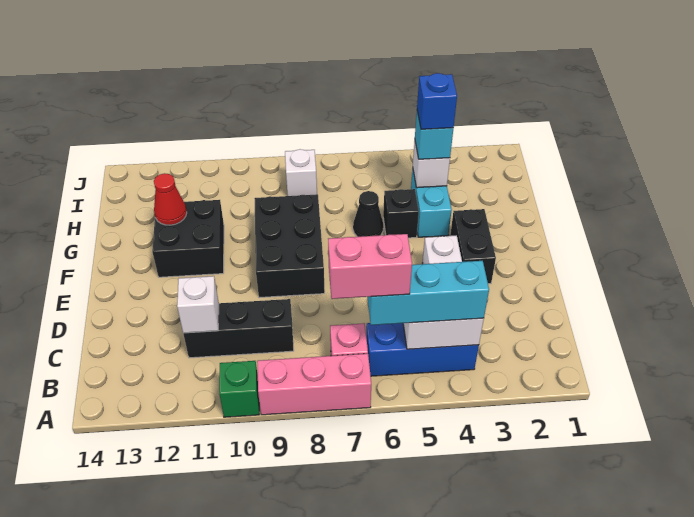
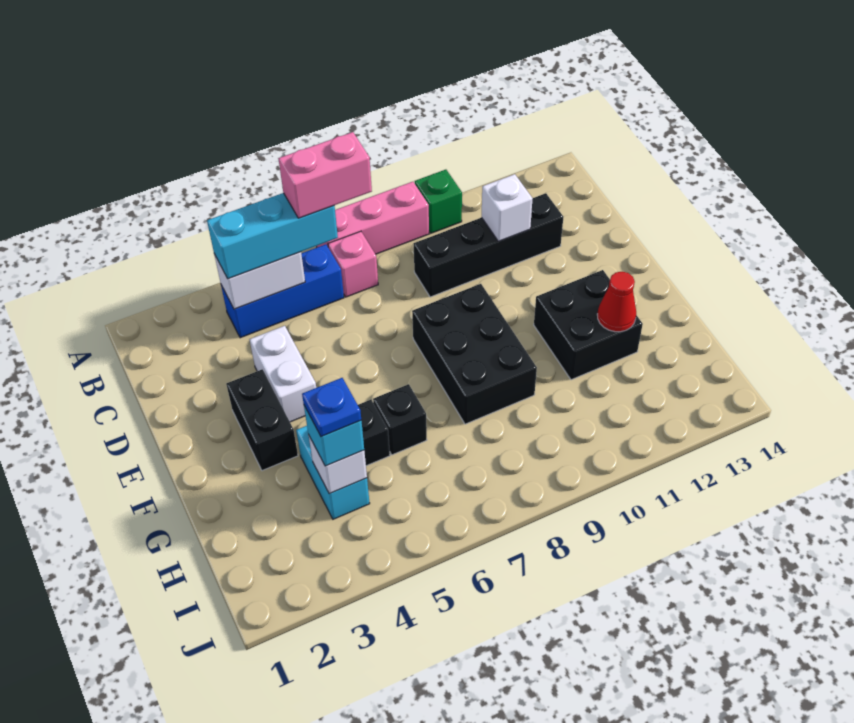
black 1x3 brick [183,299,294,358] -> black 1x4 brick [414,193,563,297]
black 1x1 cone [353,191,383,237] -> black 1x1 brick [373,384,427,455]
blue 1x1 brick [417,73,457,129] -> blue 1x1 plate [302,378,361,437]
white 1x1 brick [285,149,317,196] -> none

